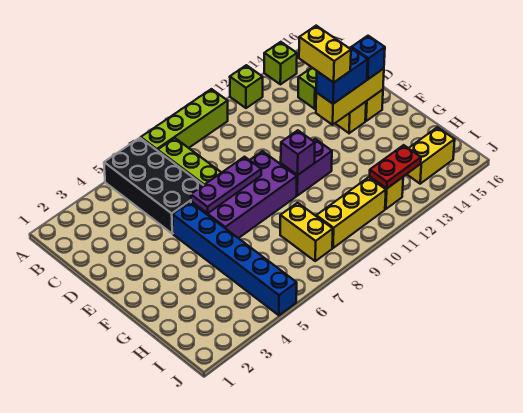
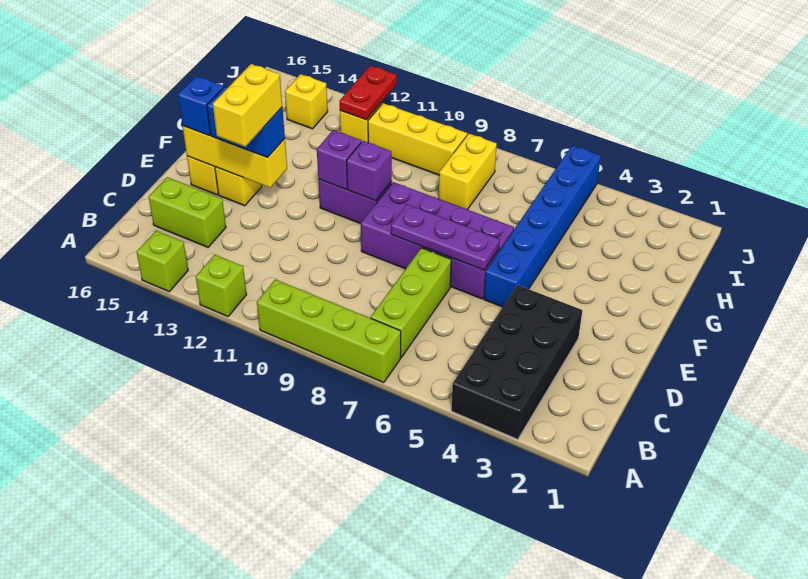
black 2x4 brick [104,138,203,234] -> black 2x4 brick moved to [451,285,582,439]
none -> purple 1x1 brick [317,130,361,189]
red 1x2 plate [370,145,421,189] -> red 1x2 plate turned to [339,66,397,120]
yellow 1x2 brick [407,127,455,184] -> yellow 1x1 brick [285,74,328,129]

